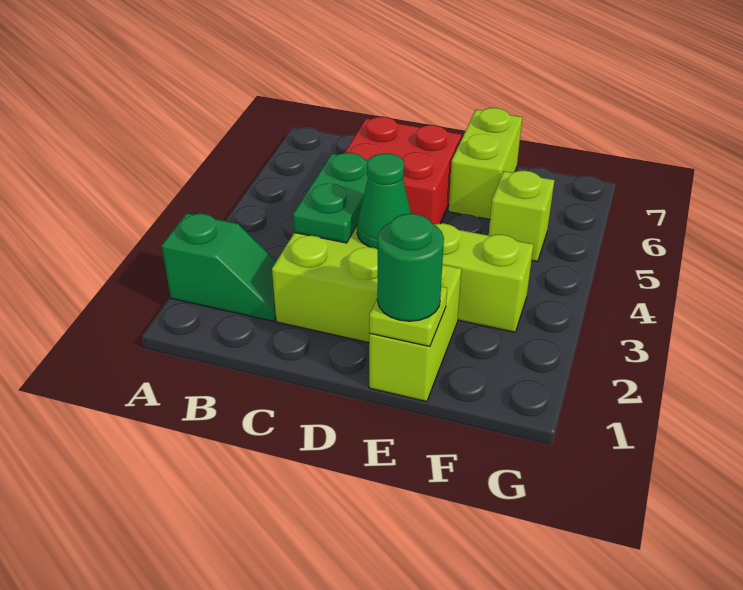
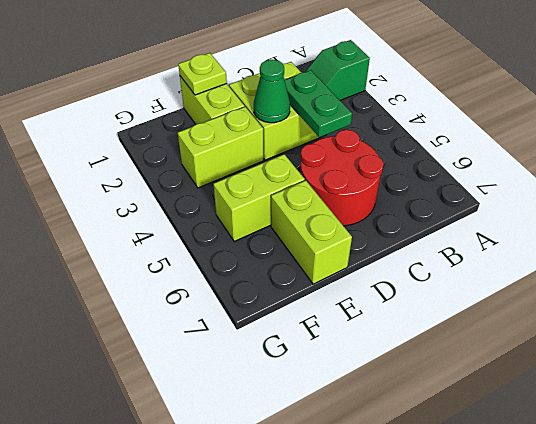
red 2x2 brick [345,117,461,224] -> red 2x2 round brick [300,130,384,226]
green 1x1 round brick [377,214,444,321] -> none
lime 1x1 brick [489,171,554,262] -> lime 1x2 brick [214,154,305,241]

